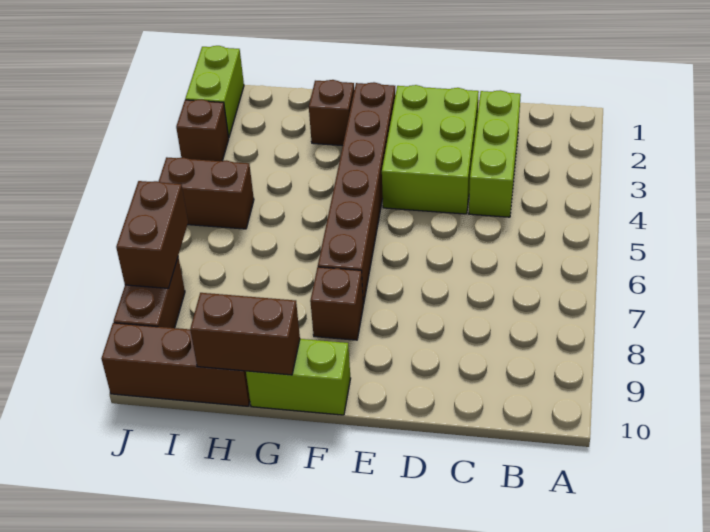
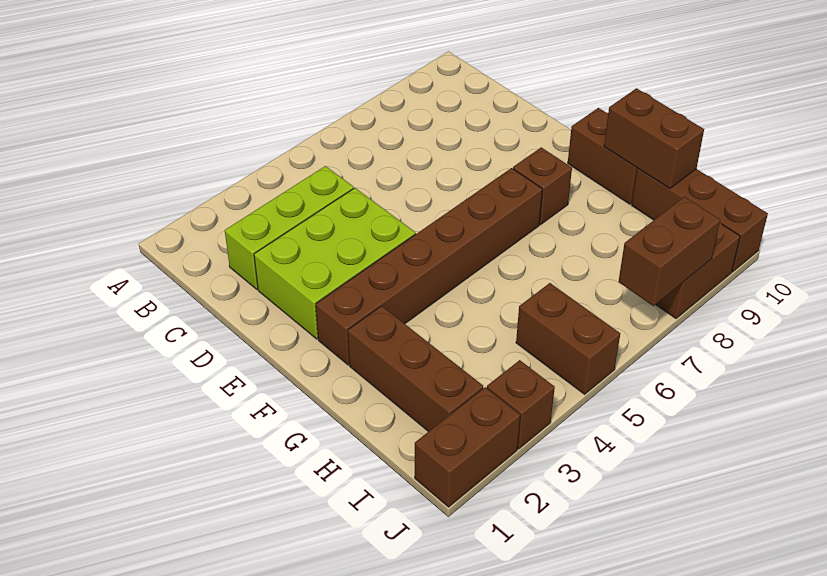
lime 1x2 brick [246,339,351,415] -> brown 1x2 brick [568,108,637,204]
brown 1x1 brick [309,80,354,146] -> brown 1x3 brick [348,306,483,432]
lime 1x2 brick [185,46,244,137] -> brown 1x2 brick [415,387,520,507]

